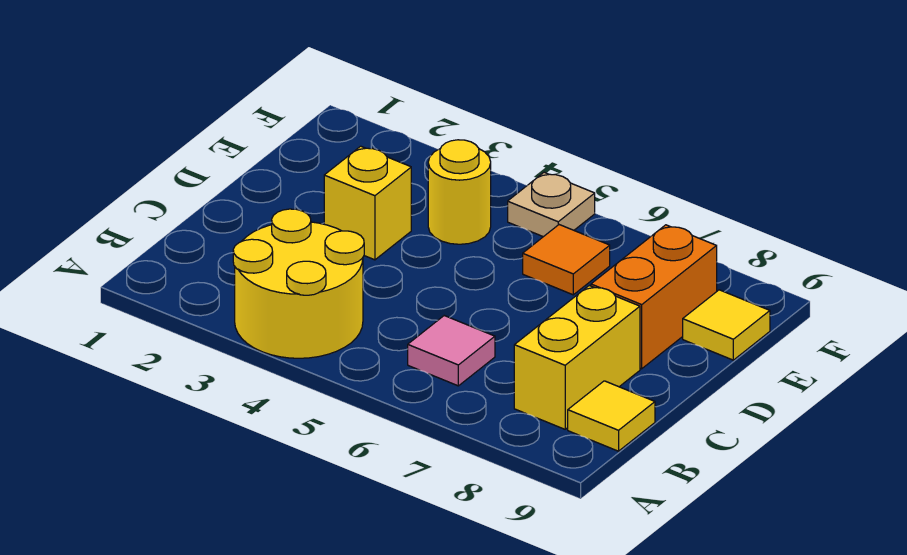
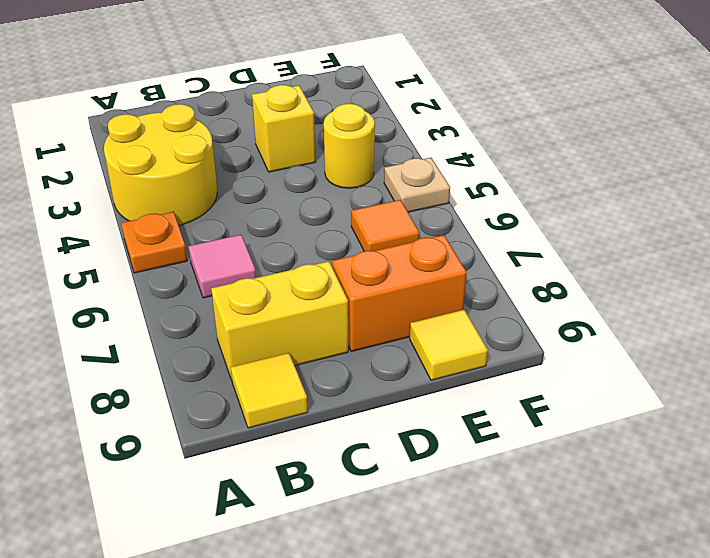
none -> orange 1x1 plate [121,212,187,273]

